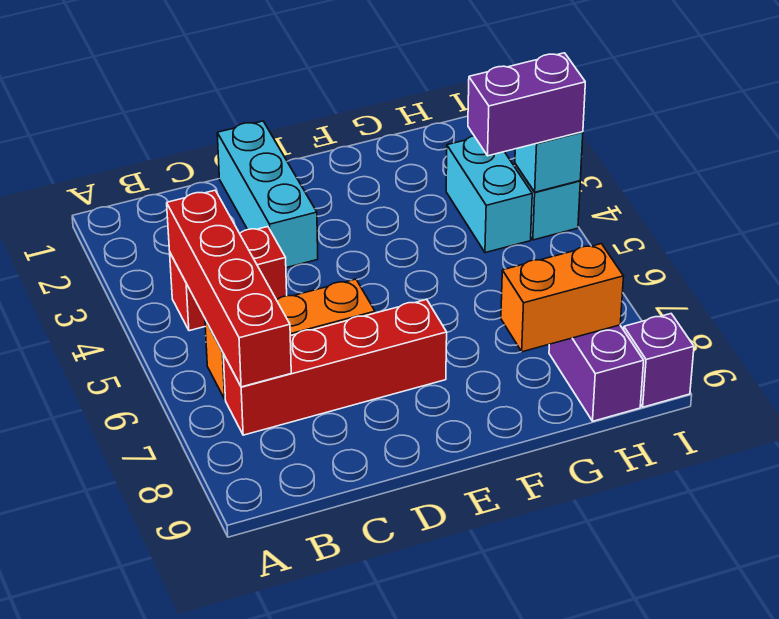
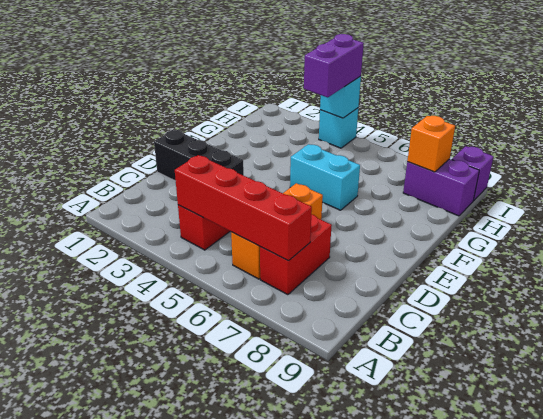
red 1x4 brick [223,299,447,435] -> red 1x2 brick [260,214,332,295]
cyan 1x3 brick [217,121,318,268] -> black 1x3 brick [154,130,244,181]
orange 1x2 brick [501,244,624,352] -> orange 1x1 brick [407,116,455,172]
cyan 1x2 brick [446,136,532,253] -> cyan 1x2 brick moved to [290,144,360,210]

